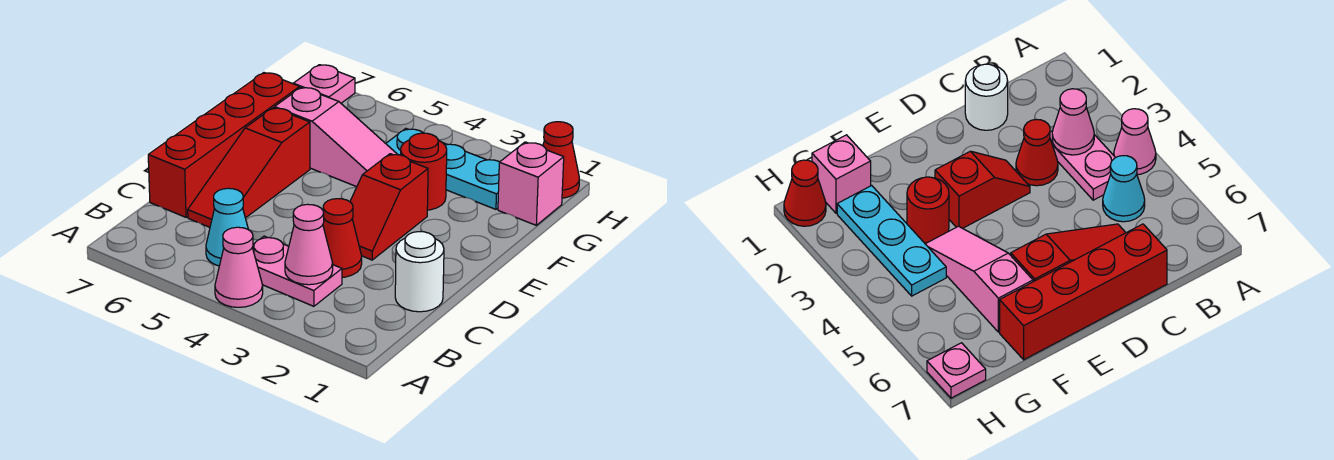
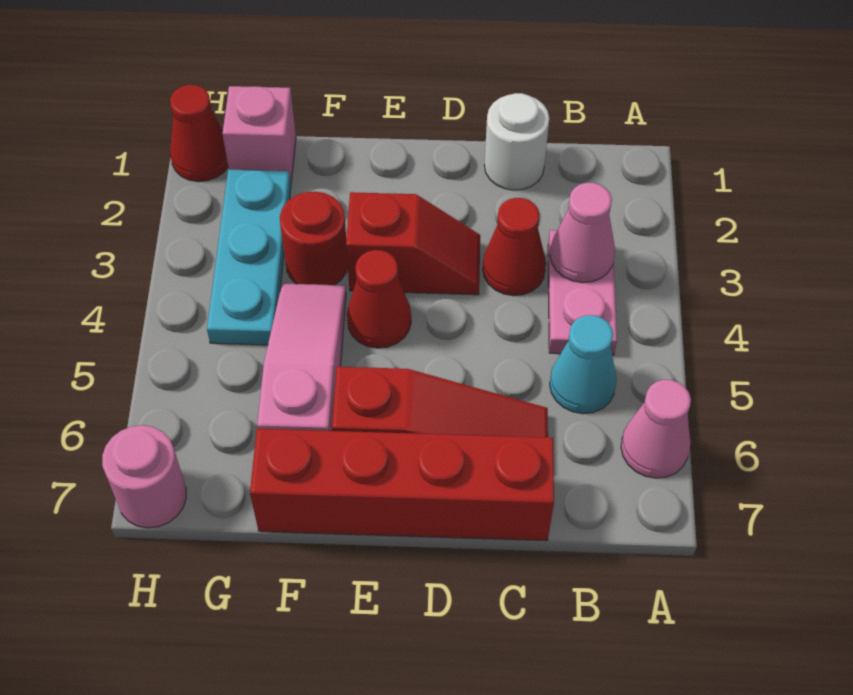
pink 1x1 cone [215,227,263,307] -> pink 1x1 cone moved to [621,380,691,478]
none -> red 1x1 cone [347,250,411,348]
pink 1x1 plate [293,65,355,103] -> pink 1x1 round brick [102,425,186,528]

